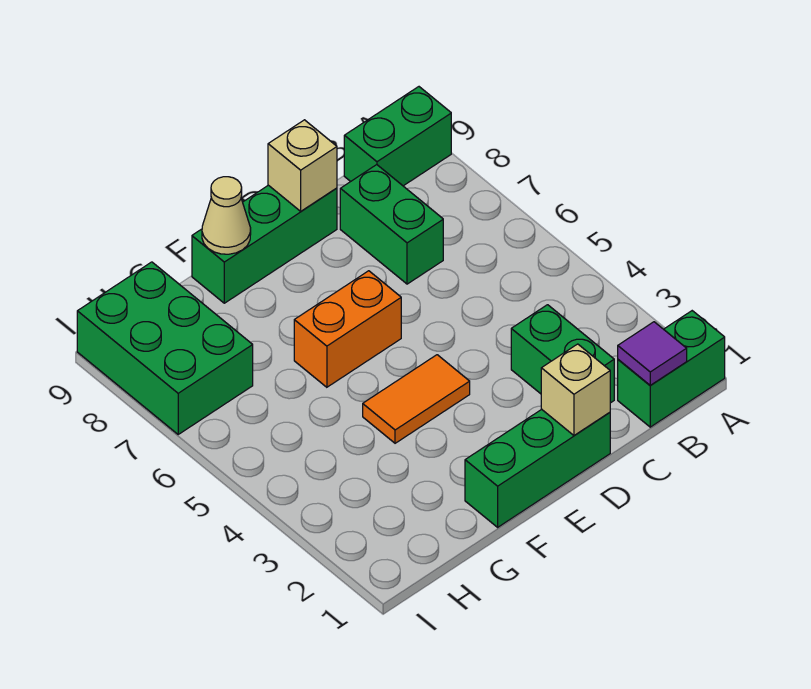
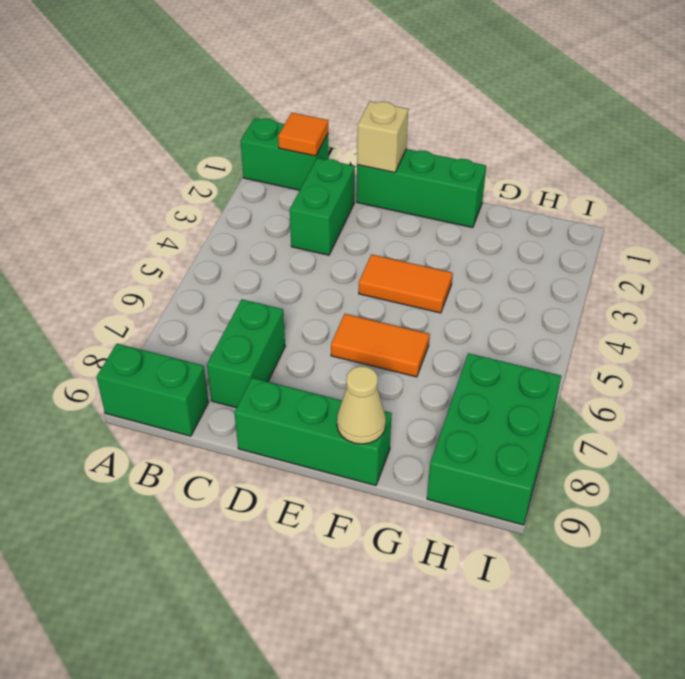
purple 1x1 tile [618,322,687,385] -> orange 1x1 tile [278,113,328,156]
tan 1x1 brick [268,120,337,211] -> none
orange 1x2 brick [294,271,401,387] -> orange 1x2 tile [331,314,430,377]

